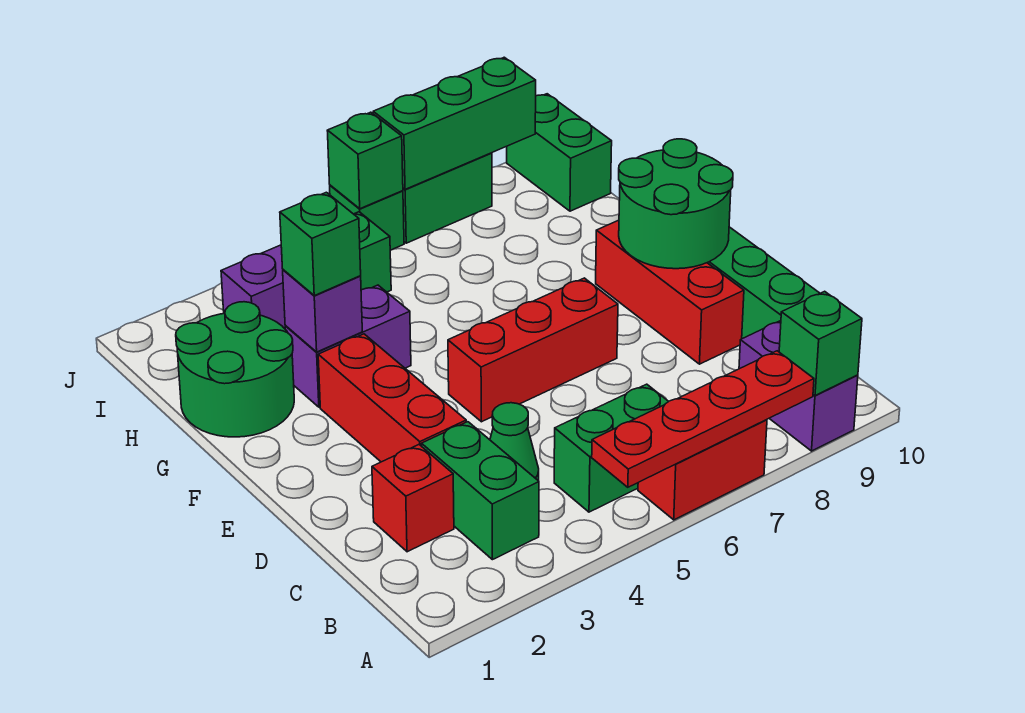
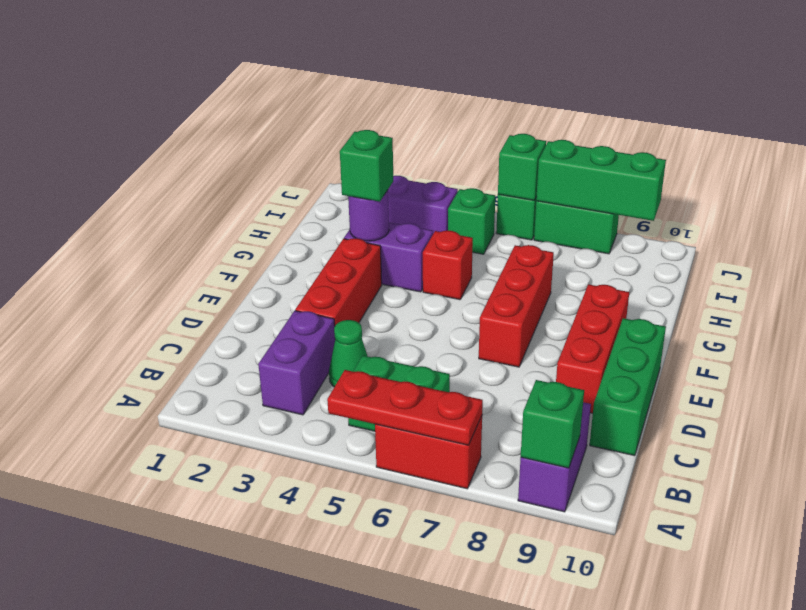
red 1x4 plate [592,351,814,487] -> red 1x3 plate [327,370,483,445]
green 1x2 brick [422,422,539,560] -> purple 1x2 brick [258,311,335,415]
red 1x1 brick [372,445,454,552] -> red 1x1 brick moved to [423,231,473,300]
red 1x3 brick [448,278,618,422] -> red 1x3 brick turned to [479,245,554,367]
green 2x2 round brick [619,139,733,269] -> none
green 2x2 round brick [176,302,294,437] -> none
purple 1x1 brick [283,270,362,352] -> purple 1x1 round brick [348,190,389,241]
green 1x2 brick [507,94,612,211] -> none

